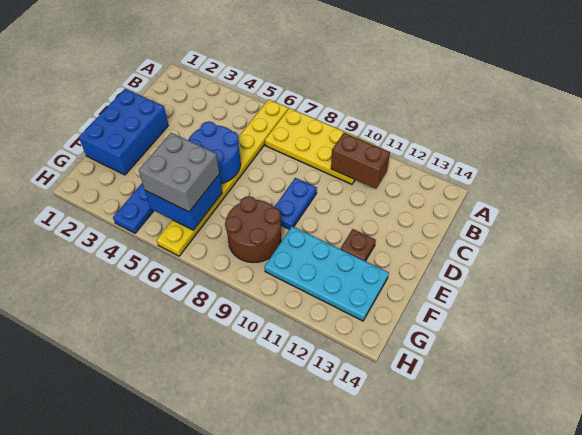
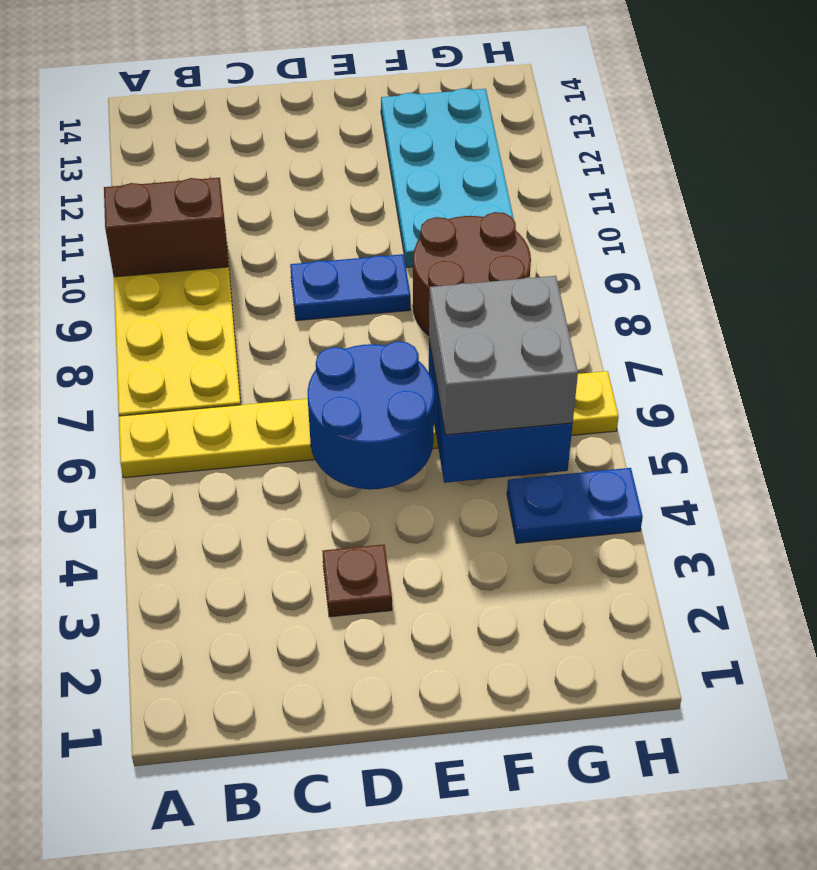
brown 1x2 brick [331,133,390,189] -> brown 1x2 brick turned to [104,178,229,277]
blue 2x3 brick [79,89,168,175] -> none
brown 1x1 plate [341,229,376,261] -> brown 1x1 plate moved to [323,544,392,617]

